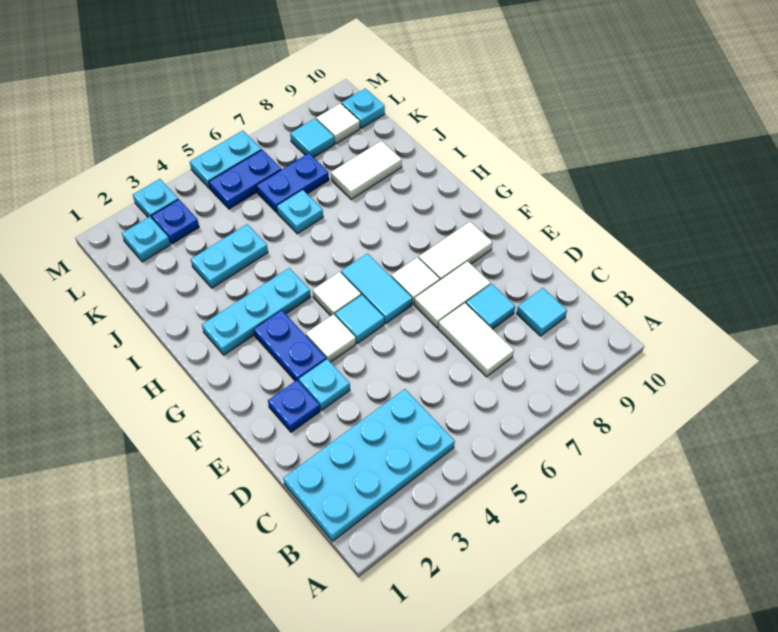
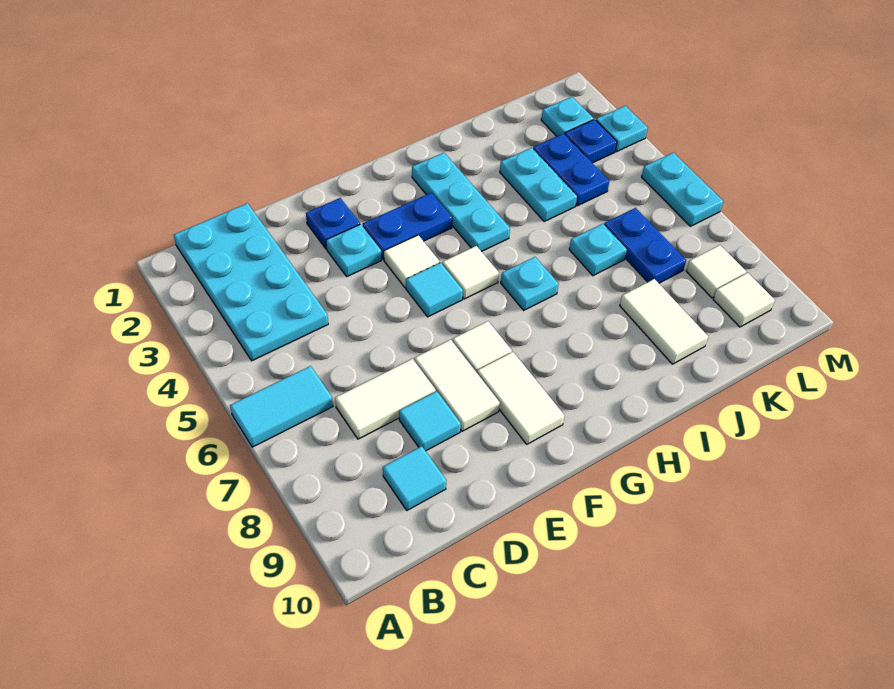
cyan 1x2 tile [341,253,412,323] -> cyan 1x2 tile moved to [230,366,333,447]
blue 1x2 plate [209,150,281,209] -> blue 1x2 plate moved to [533,133,609,206]
cyan 1x1 tile [290,119,335,157] -> white 1x1 tile [686,245,746,298]
cyan 1x1 plate [342,88,385,128] -> cyan 1x1 plate moved to [501,257,559,310]

